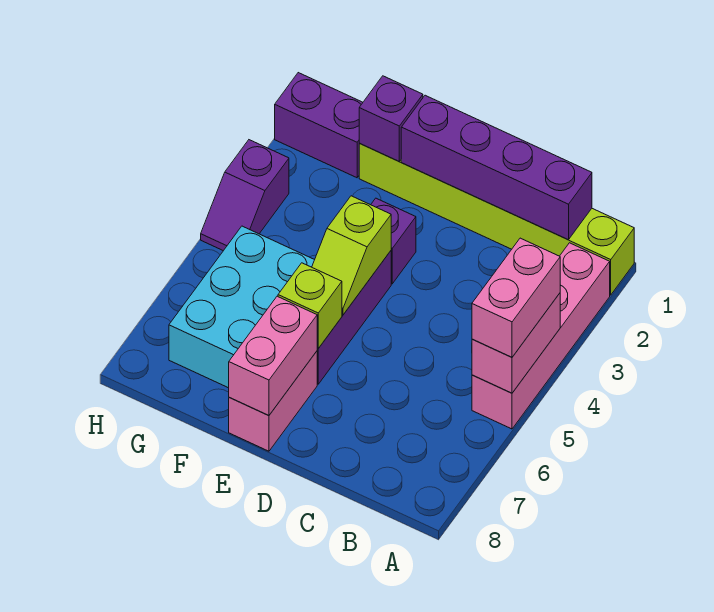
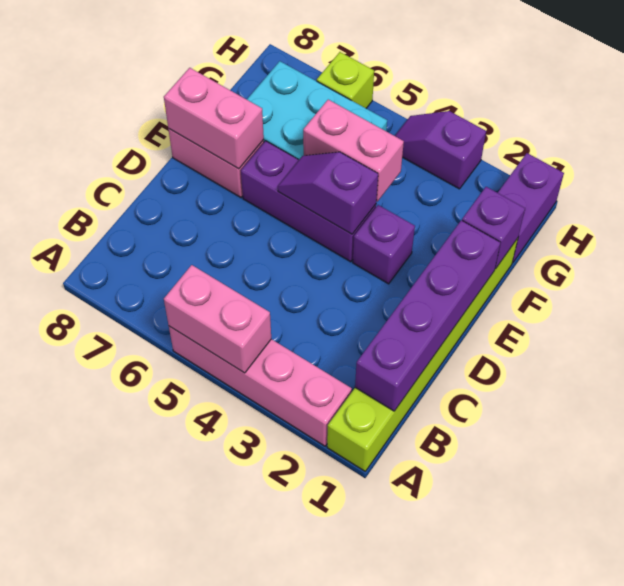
pink 1x2 brick [472,238,560,357] -> pink 1x2 brick moved to [303,100,404,201]
lime 1x2 slope [312,196,391,315] -> purple 1x2 slope [278,152,378,234]
lime 1x1 brick [278,263,342,348] -> lime 1x1 brick moved to [317,52,374,108]

